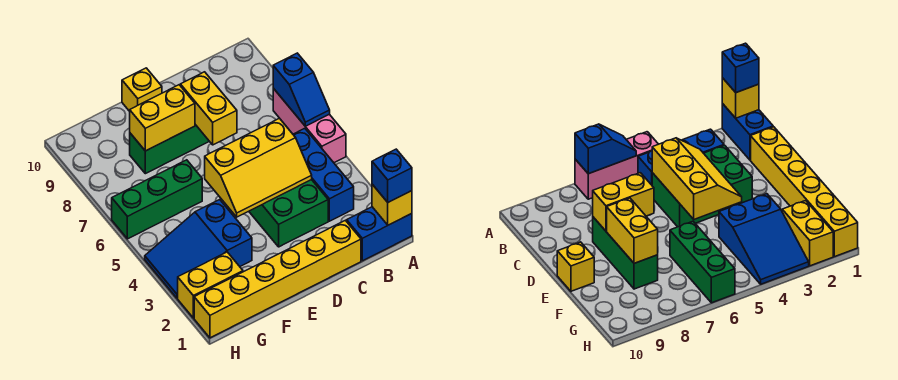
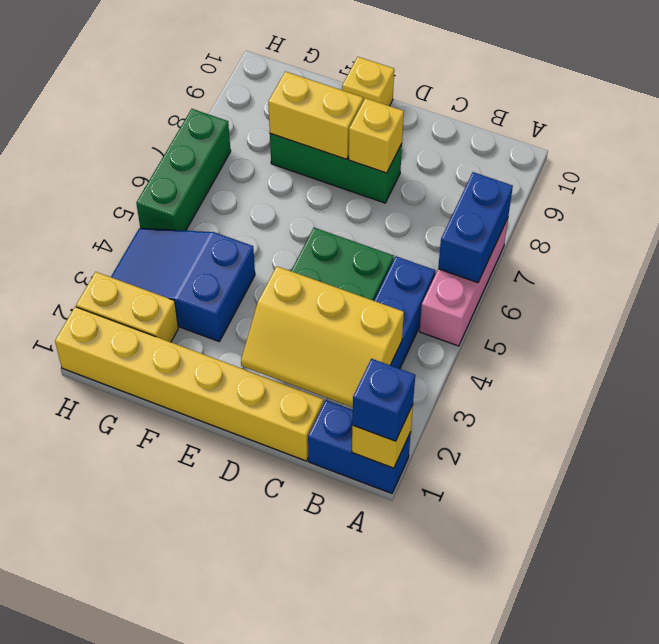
blue 1x2 slope [273,53,330,126] -> blue 1x2 brick [438,172,513,283]
yellow 2x3 slope [205,118,312,217] -> yellow 2x3 slope moved to [241,266,404,407]
yellow 1x2 brick [180,72,237,145] -> yellow 1x1 brick [349,98,404,173]
green 1x3 brick [112,160,202,239] -> green 1x3 brick turned to [136,109,231,231]

